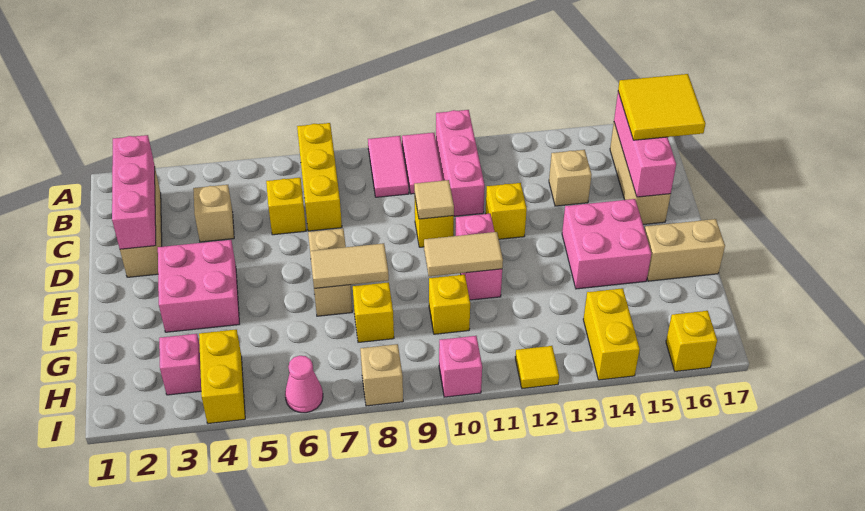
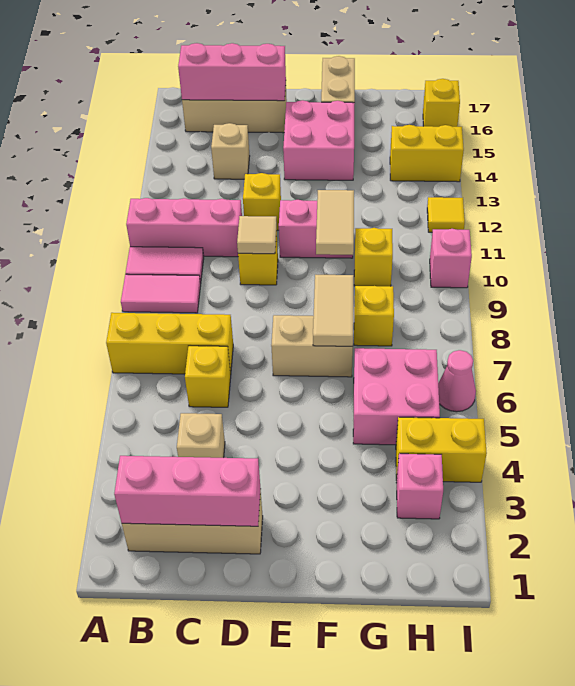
yellow 2x2 tile [618,74,706,140] -> none
pink 2x2 brick [158,240,239,332] -> pink 2x2 brick moved to [353,348,440,445]
tan 1x1 brick [360,344,403,406] -> none

